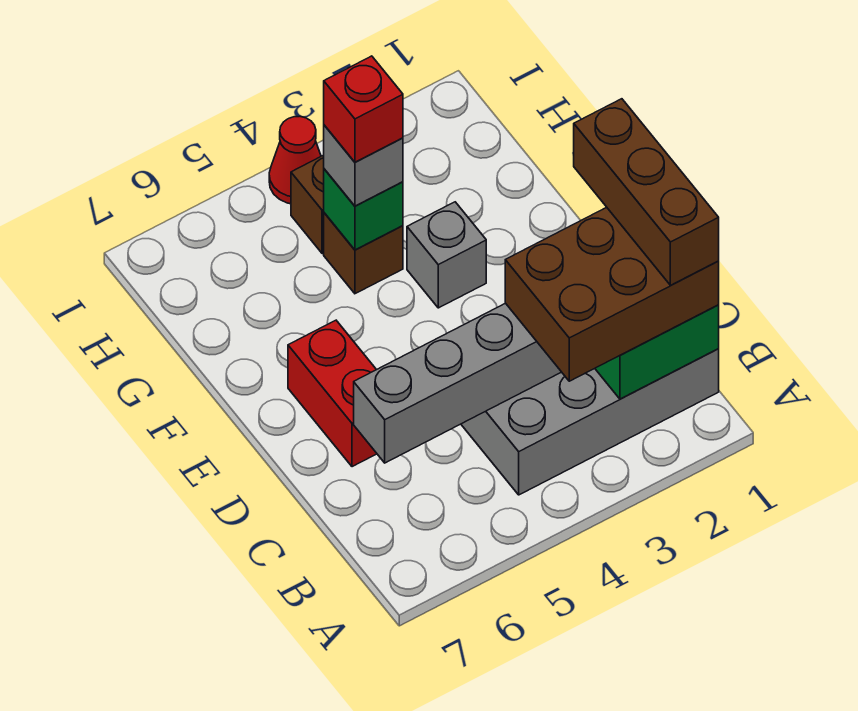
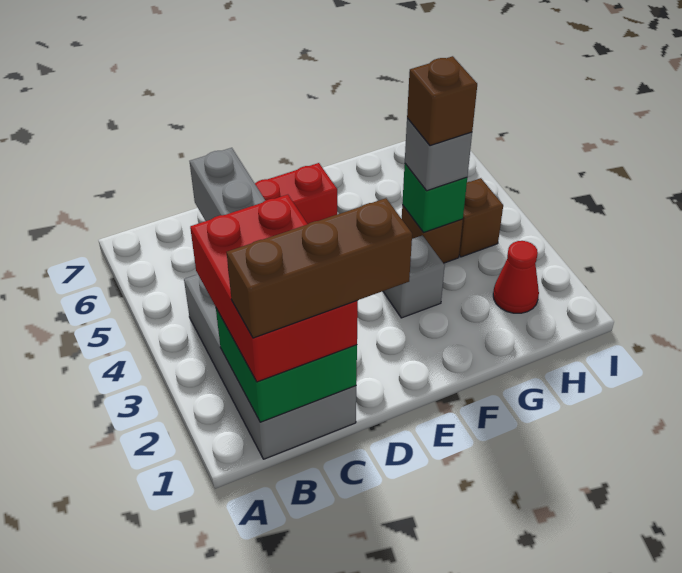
brown 2x3 brick [505,207,719,381] -> red 2x3 brick [190,195,358,382]
red 1x1 brick [324,56,403,162] -> brown 1x1 brick [407,56,477,146]
red 1x1 cone [269,117,321,204] -> red 1x1 cone moved to [493,241,539,313]

